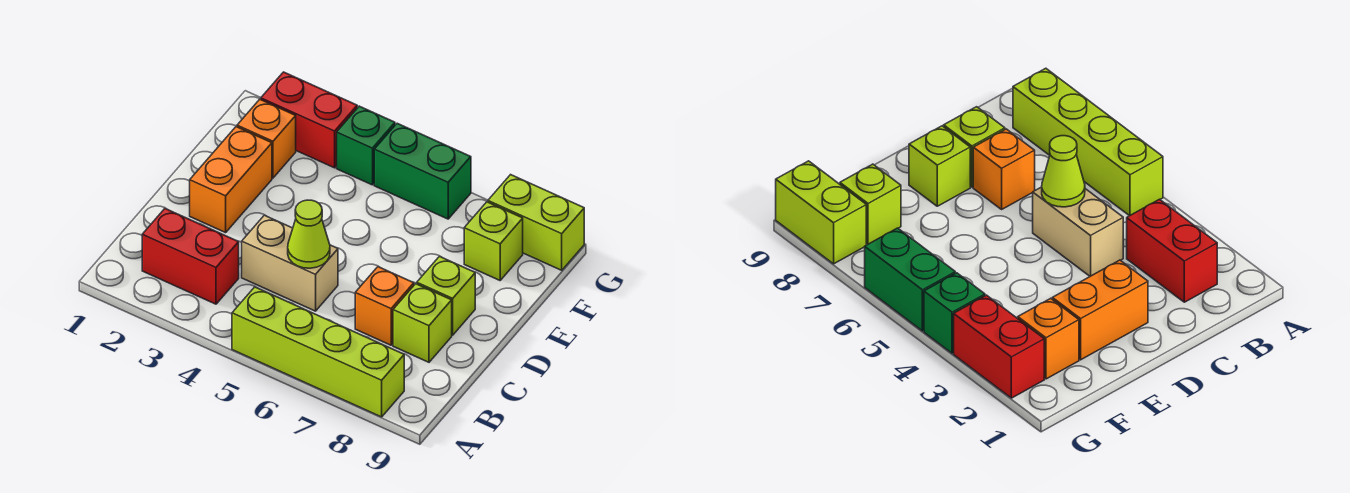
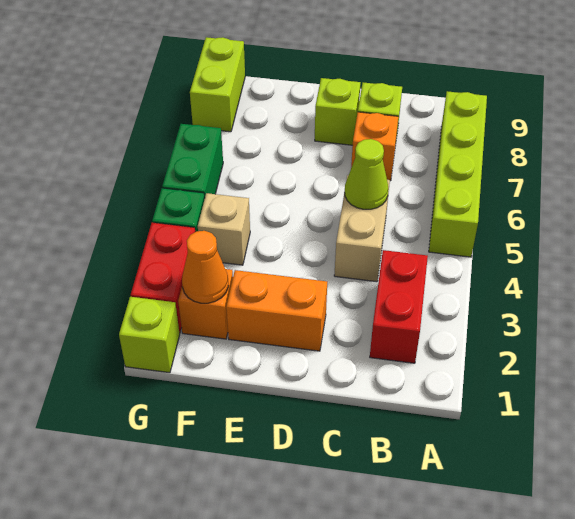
none -> orange 1x1 cone [182,231,228,303]
none -> tan 1x1 brick [198,193,250,265]
lime 1x1 brick [464,202,523,280] -> lime 1x1 brick moved to [119,297,180,373]

